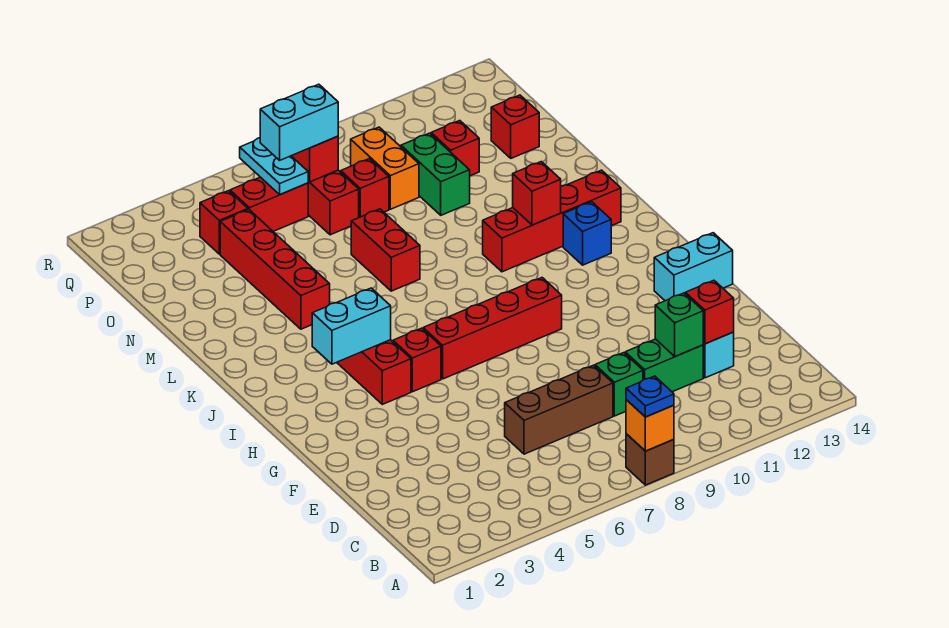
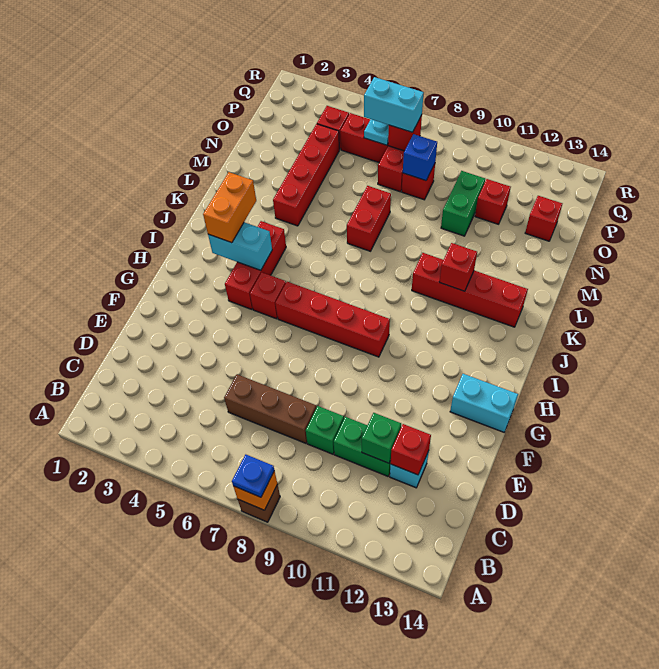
blue 1x1 brick [563,202,611,265] -> blue 1x1 brick moved to [403,134,437,181]
orange 1x2 brick [351,127,419,209] -> orange 1x2 brick moved to [203,172,256,243]

